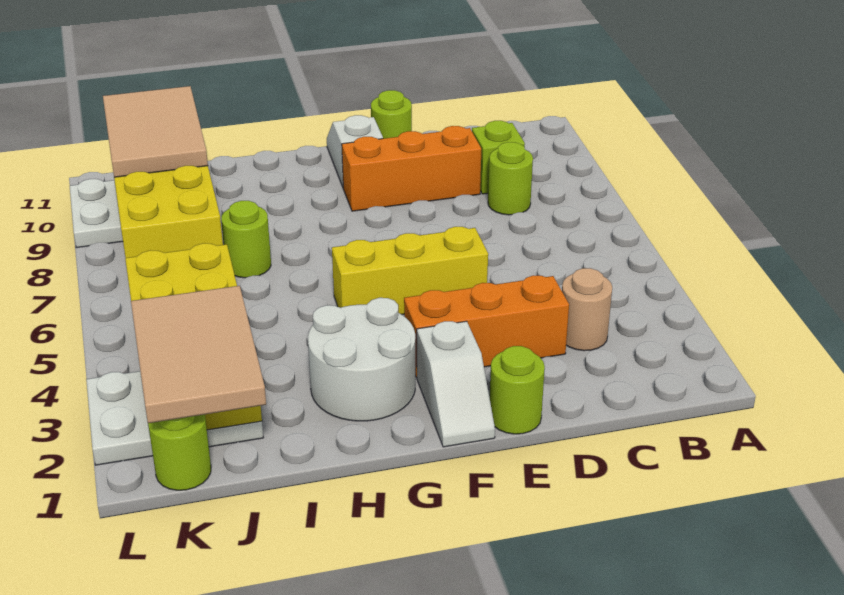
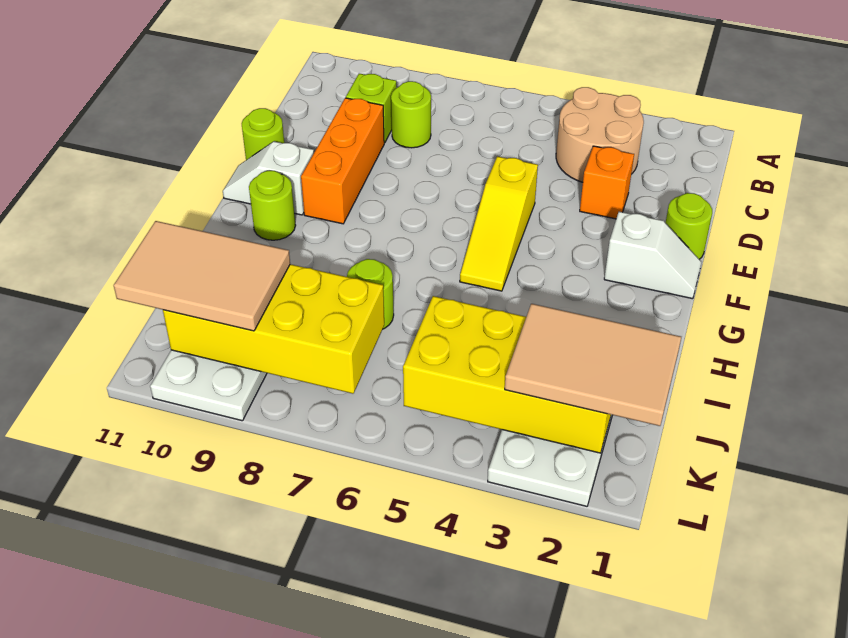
tan 1x1 round brick [562,268,612,351] -> tan 2x2 round brick [556,87,644,182]
orange 1x3 brick [404,275,569,378] -> orange 1x1 brick [580,146,634,219]
yellow 1x3 brick [332,227,488,315] -> yellow 1x3 slope [460,156,538,291]
white 2x2 round brick [308,298,415,421] -> none
lime 1x1 round brick [148,414,211,490] -> lime 1x1 round brick moved to [249,171,296,240]

